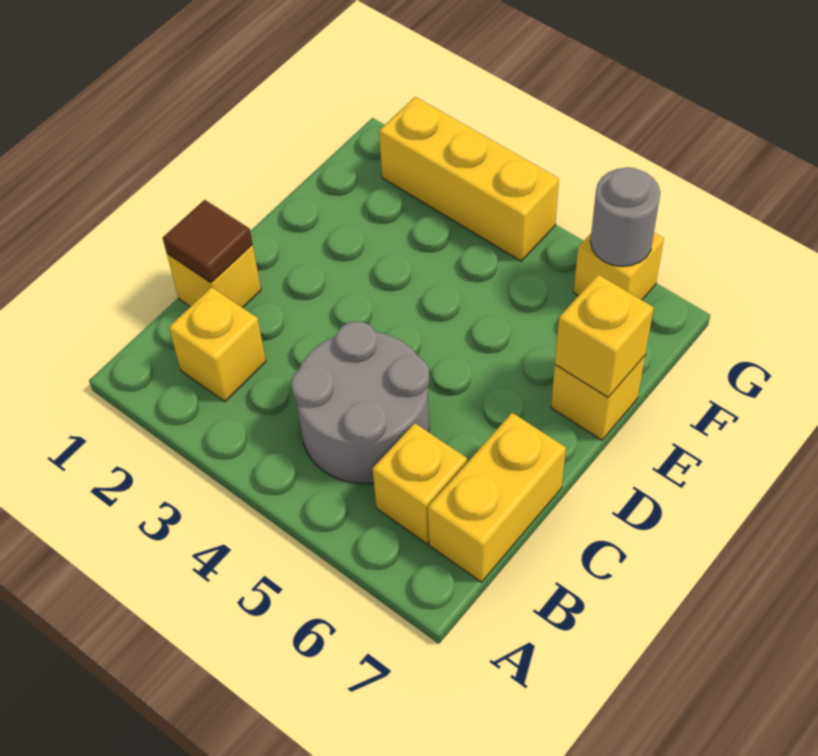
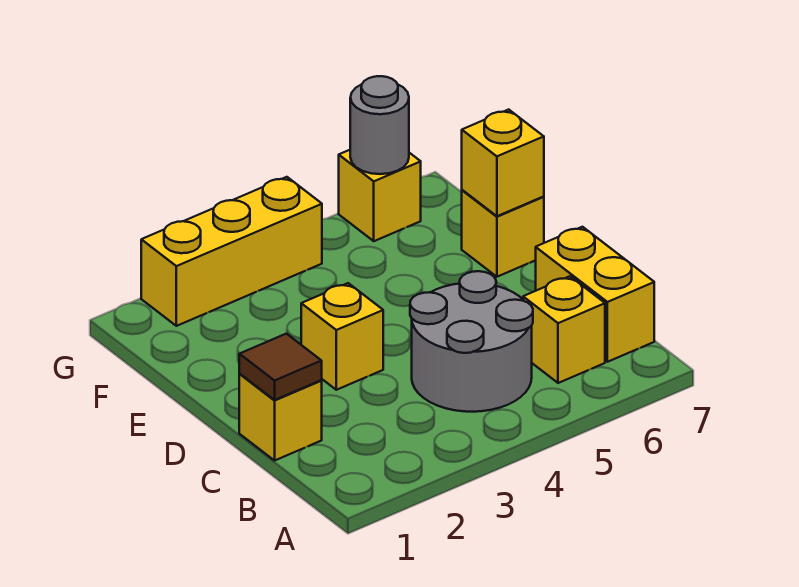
yellow 1x1 brick [169,287,266,402] -> yellow 1x1 brick moved to [301,283,383,390]

